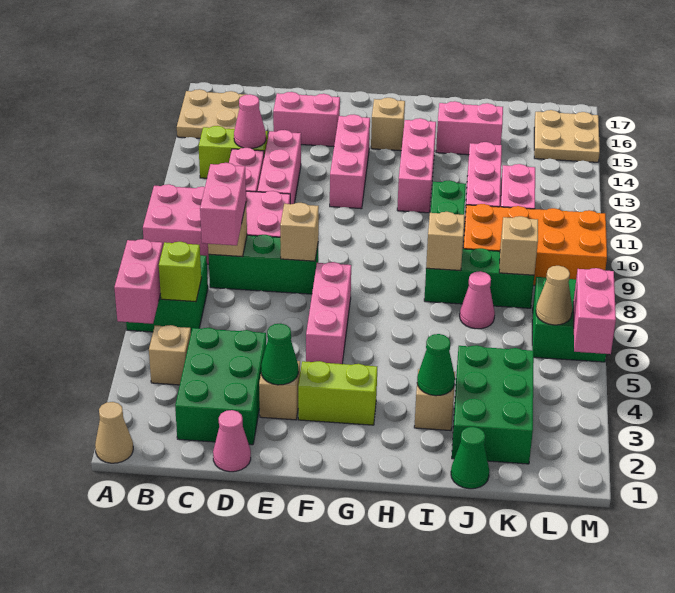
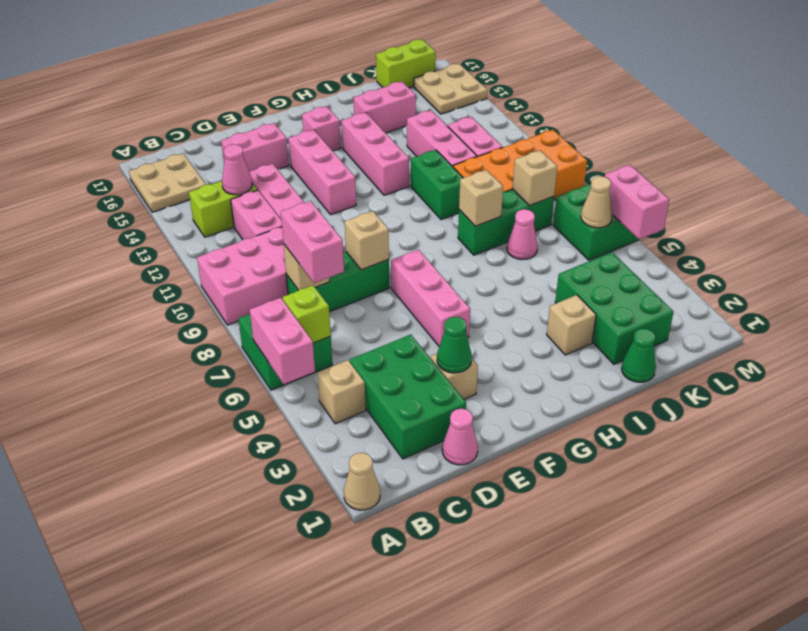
lime 1x2 brick [298,361,377,425] -> lime 1x2 brick moved to [376,39,436,88]
tan 1x1 brick [371,98,405,151] -> pink 1x1 brick [302,106,341,151]
green 1x1 cone [417,334,455,396] -> none

